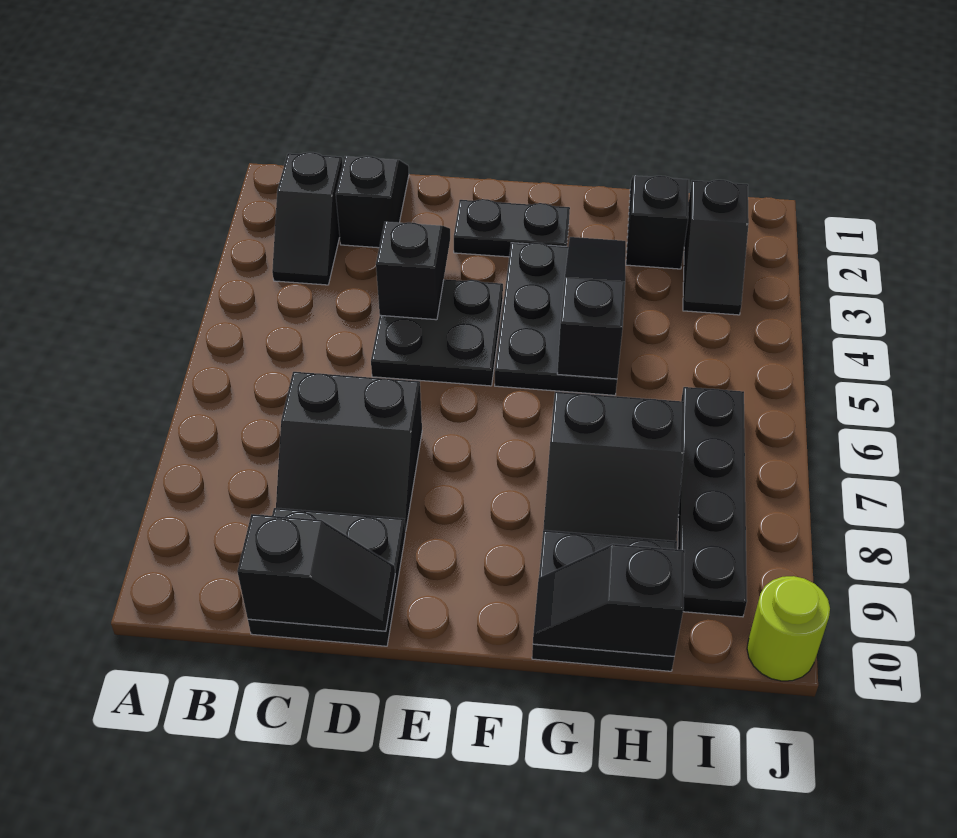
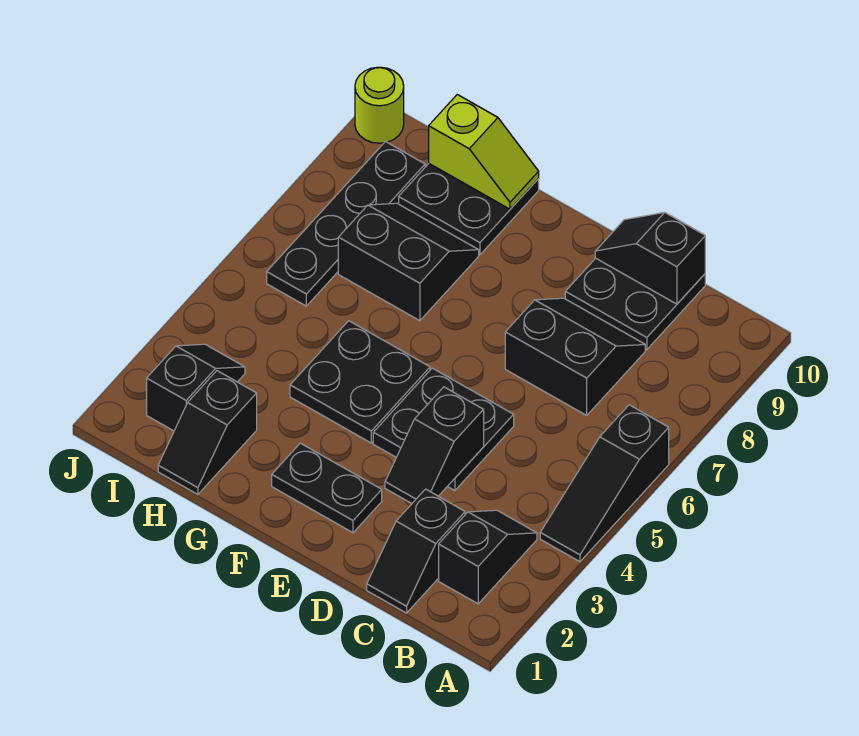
black 2x3 plate [495,243,617,395] -> black 2x2 plate [290,321,430,443]
black 1x3 slope [557,237,626,379] -> black 1x3 slope moved to [540,405,669,562]
black 1x2 slope [533,544,685,656] -> lime 1x2 slope [429,95,539,209]

